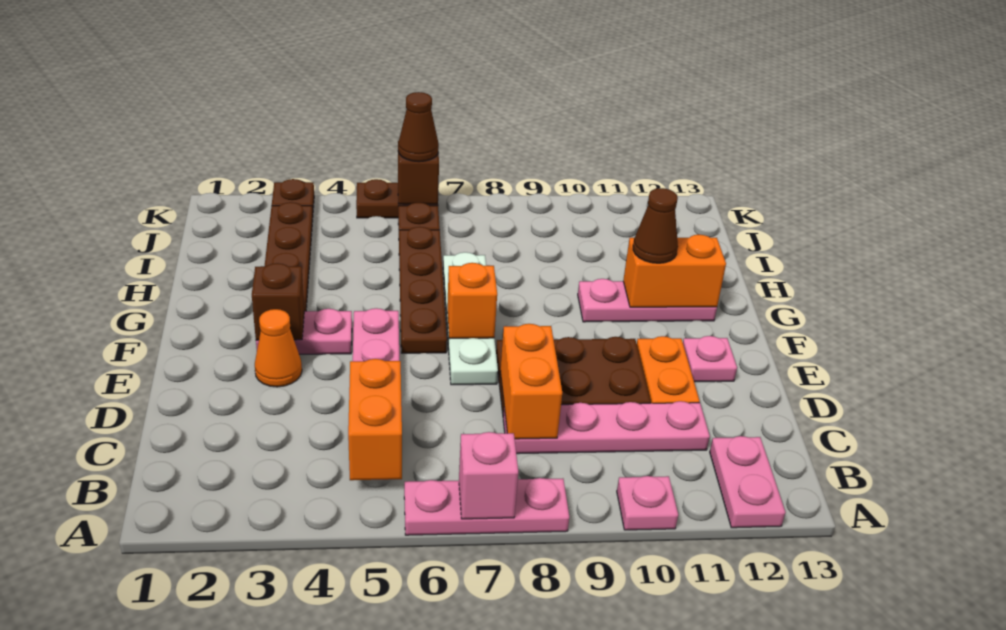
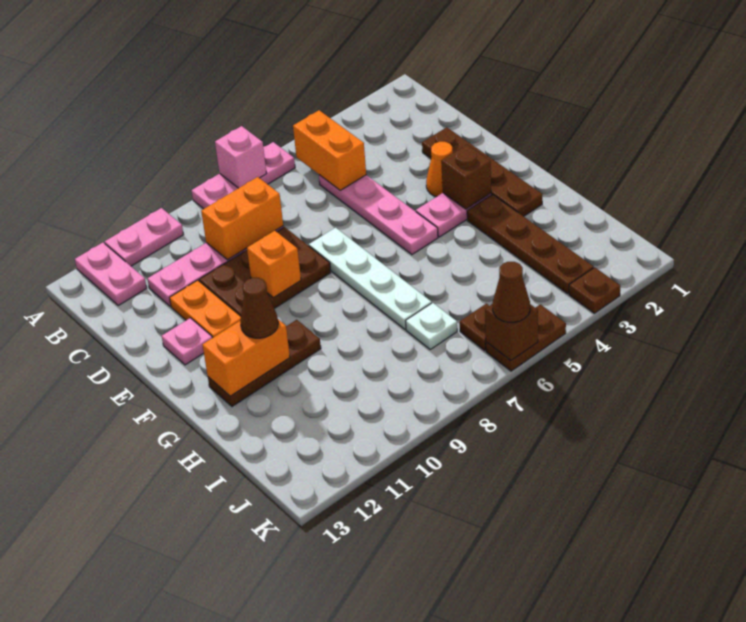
pink 1x1 plate [617,476,678,530] -> pink 1x2 plate [105,208,184,266]
orange 1x2 brick [500,324,562,439] -> orange 1x2 brick turned to [201,177,283,260]
brown 1x4 plate [399,227,447,353] -> brown 1x4 plate moved to [422,127,542,216]
orange 1x1 brick [447,263,497,339] -> orange 1x1 brick moved to [247,231,301,298]
pink 1x3 plate [578,279,717,322] -> brown 1x3 plate [208,320,321,406]
none -> white 1x1 plate [406,303,457,349]

